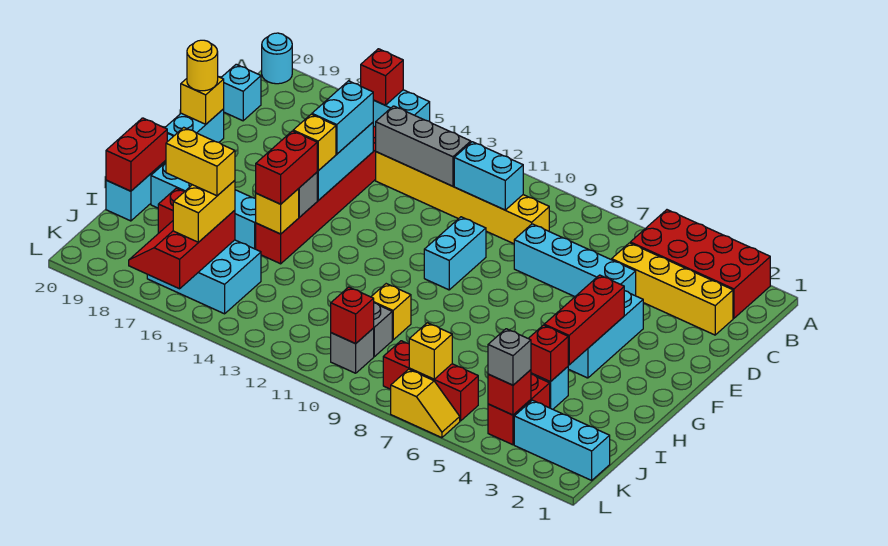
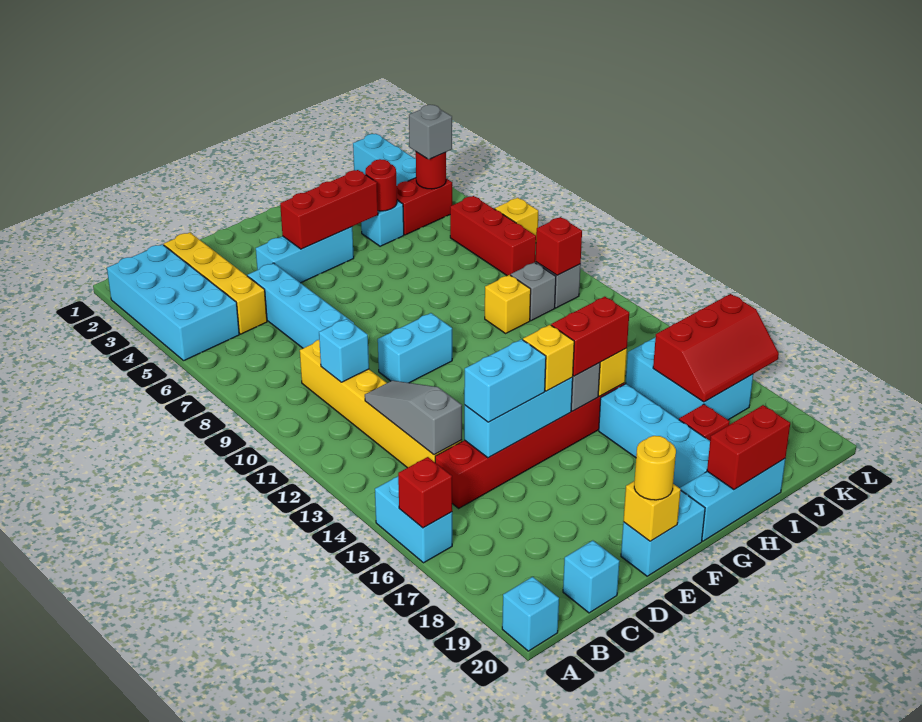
red 2x4 brick [630,210,770,318] -> cyan 2x4 brick [107,244,239,361]
cyan 1x1 round brick [262,33,292,84] -> cyan 1x1 brick [502,577,559,651]
cyan 1x2 brick [454,142,523,210] -> cyan 1x1 brick [319,319,369,382]
grey 1x3 brick [376,106,471,186] -> grey 1x3 slope [365,381,462,455]
red 1x1 brick [528,325,568,382] -> red 1x1 round brick [365,159,397,211]
yellow 1x2 brick [173,180,235,242] -> none
yellow 1x2 brick [166,127,235,196] -> none
red 1x1 brick [488,370,531,415] -> red 1x1 round brick [416,152,446,189]
yellow 1x1 brick [409,323,452,379] -> none

